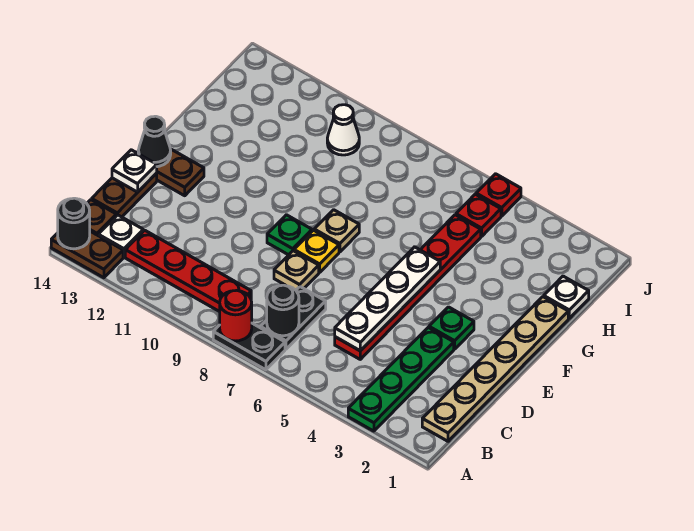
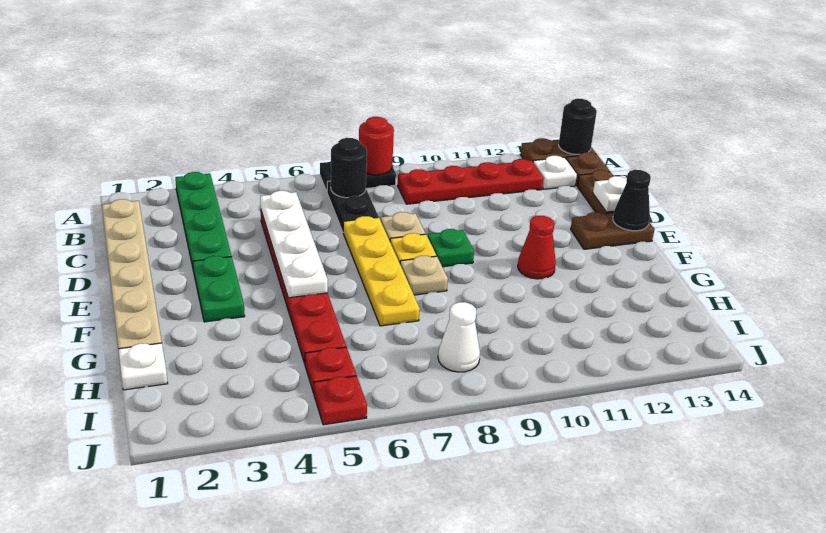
none -> yellow 1x4 plate [343,216,420,326]
green 1x1 plate [429,307,474,349] -> green 1x2 plate [193,256,245,322]
none -> red 1x1 cone [518,216,556,279]
white 1x1 cone [327,105,359,155] -> white 1x1 cone moved to [438,302,480,372]

